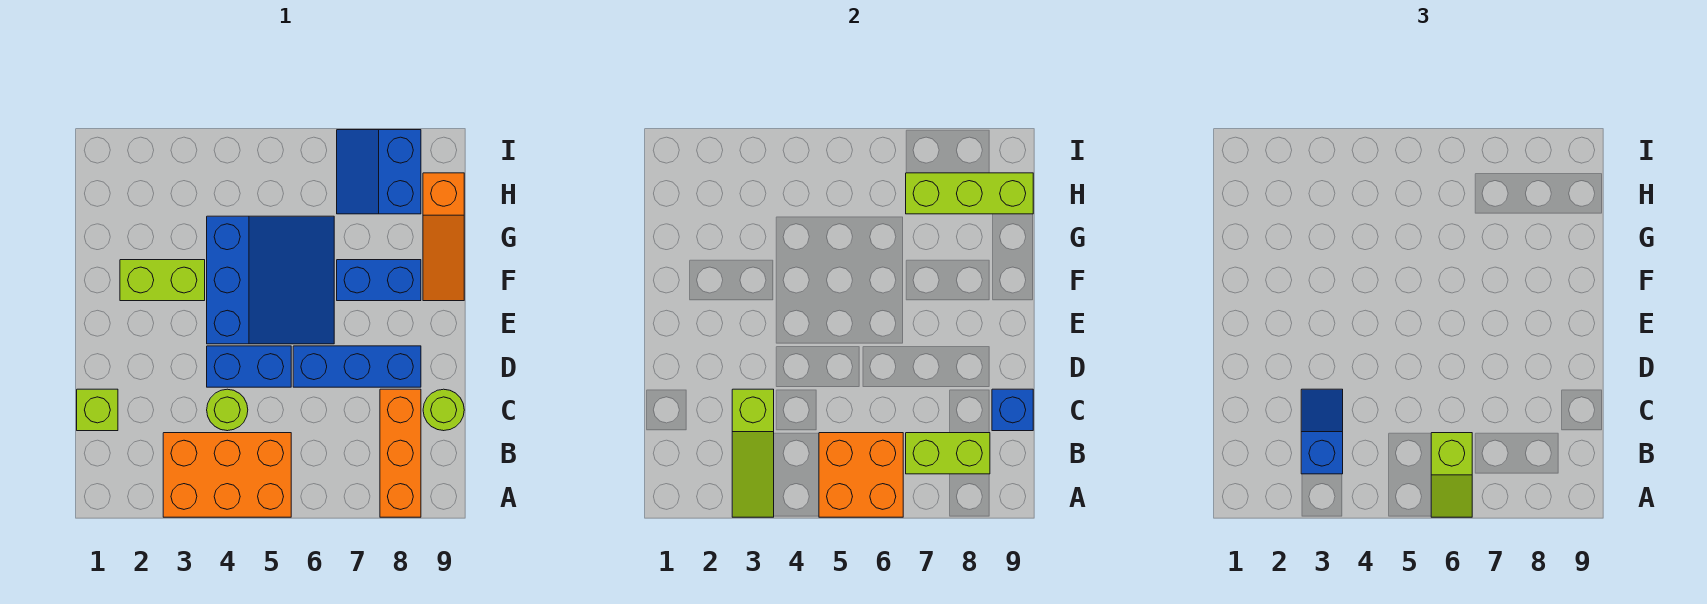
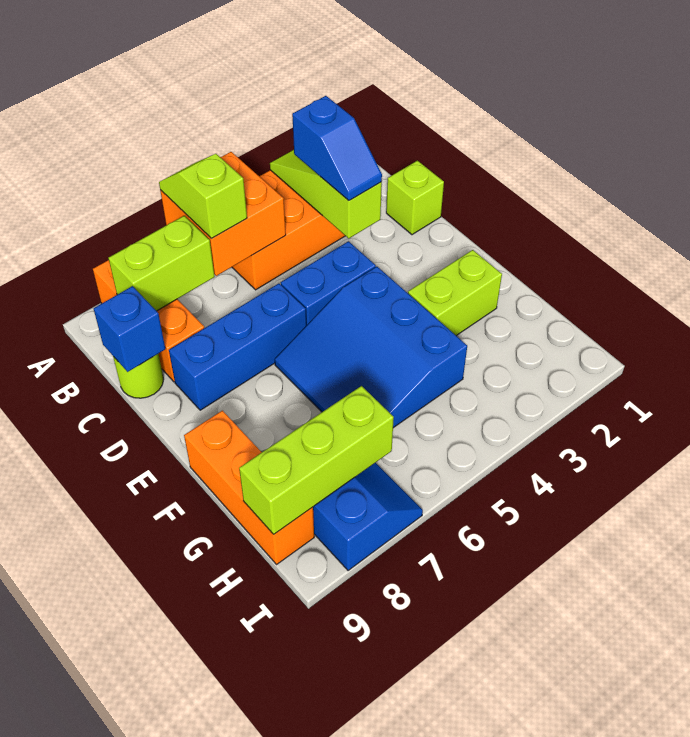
lime 1x1 round brick [207,389,248,431] -> none
blue 1x2 brick [337,260,421,301] -> none
orange 1x3 slope [423,173,464,301] -> orange 1x3 brick [184,411,314,564]

